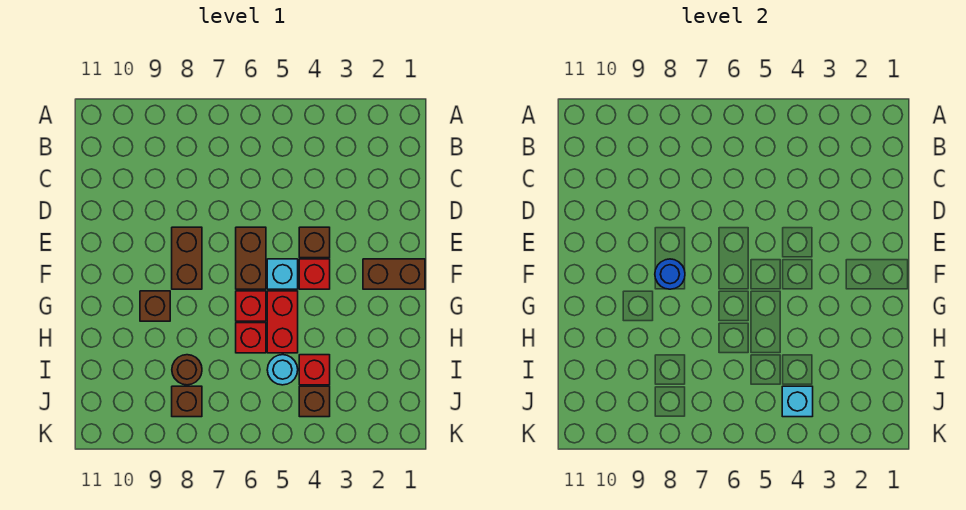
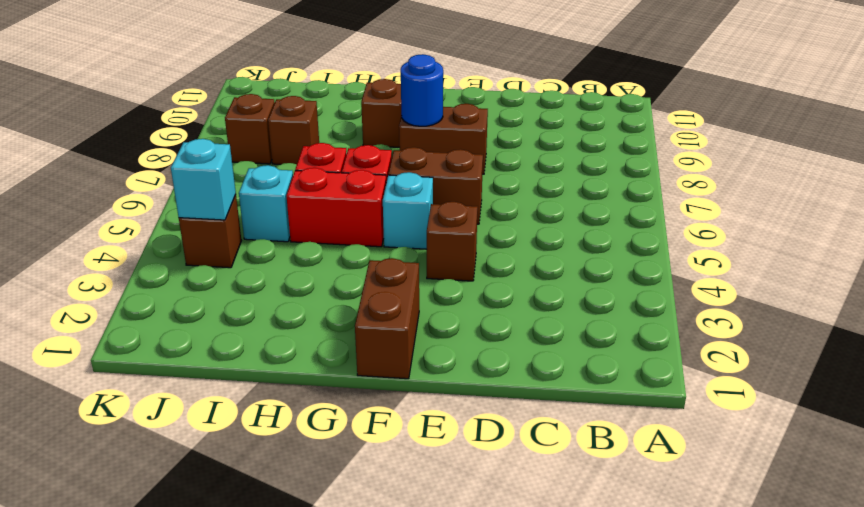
red 1x1 brick [299,259,330,289] -> none
red 1x1 brick [299,355,330,385] -> none
cyan 1x1 round brick [267,355,298,385] -> cyan 1x1 brick [239,165,293,242]
brown 1x1 round brick [172,355,202,385] -> brown 1x1 brick [268,96,319,164]

